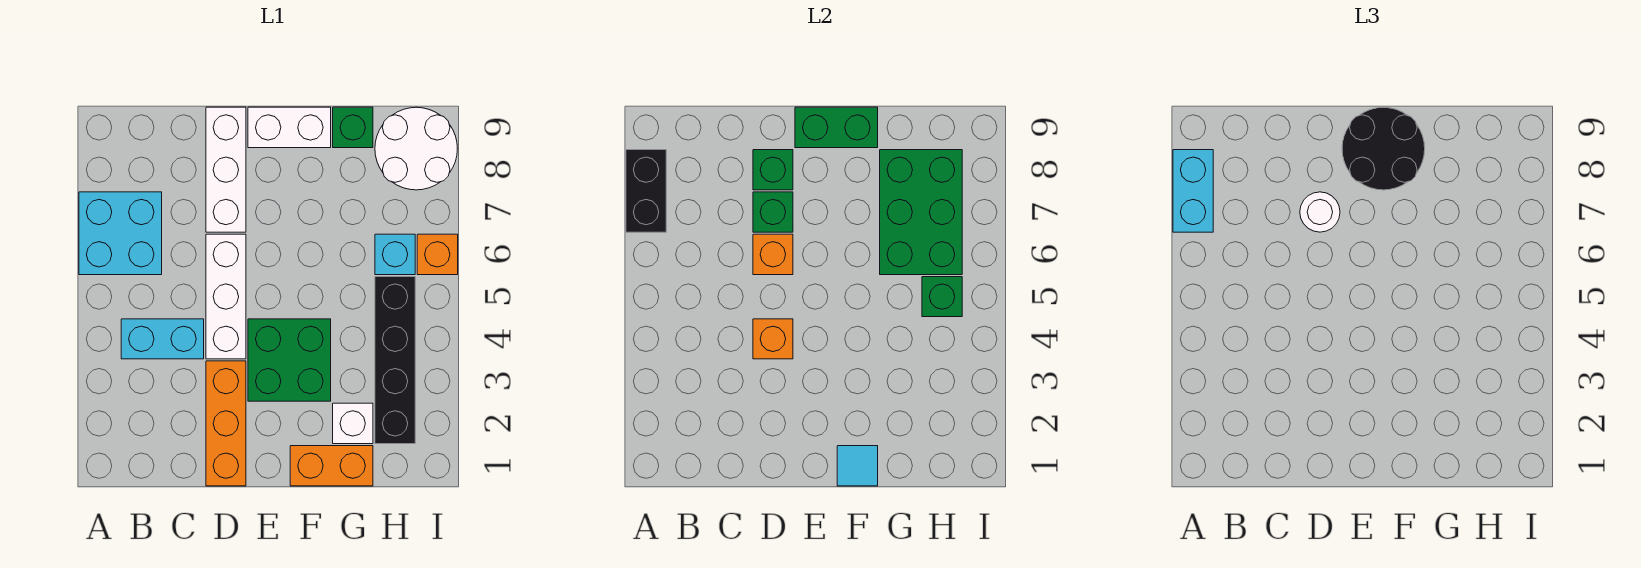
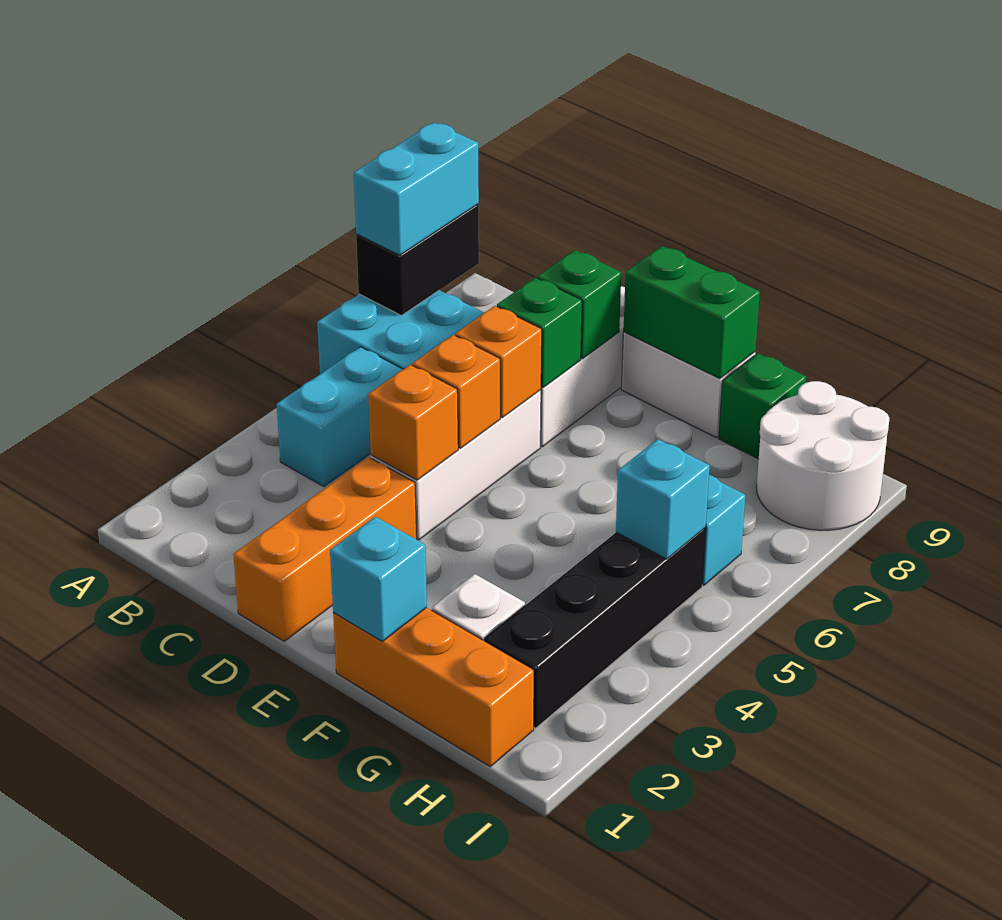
cyan 1x2 brick [121,319,204,359] -> cyan 1x2 brick turned to [277,347,403,487]
white 1x1 round brick [1300,192,1340,232] -> none
green 2x2 brick [248,319,331,401] -> none
black 2x2 round brick [1342,107,1425,190] -> none
orange 1x2 brick [290,446,373,486] -> orange 1x3 brick [333,608,534,767]
cyan 1x1 tile [837,446,878,486] -> cyan 1x1 brick [330,517,427,641]
green 2x3 brick [880,150,962,275] -> none
green 1x1 brick [922,277,962,317] -> cyan 1x1 brick [616,439,710,559]
orange 1x1 brick [417,234,458,275] -> orange 1x1 brick moved to [412,335,500,448]

